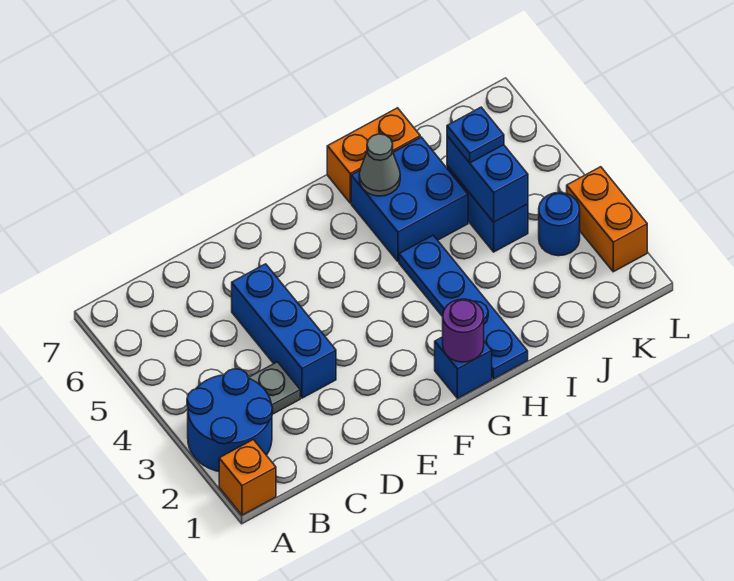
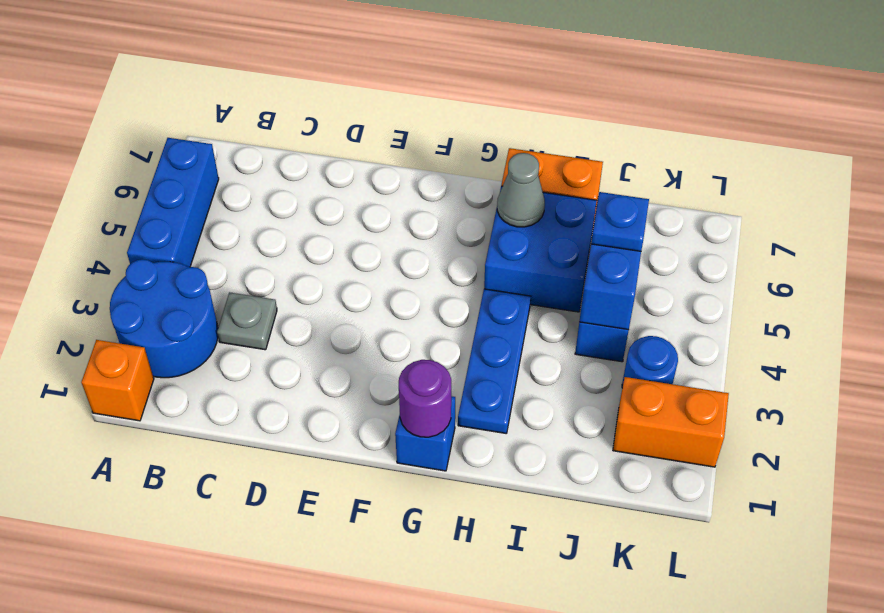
blue 1x3 brick [232,264,336,398] -> blue 1x3 brick moved to [127,138,219,267]
blue 1x4 plate [399,235,528,379] -> blue 1x3 plate [458,289,531,433]
orange 1x2 brick [567,167,647,272] -> orange 1x2 brick turned to [613,377,729,467]

